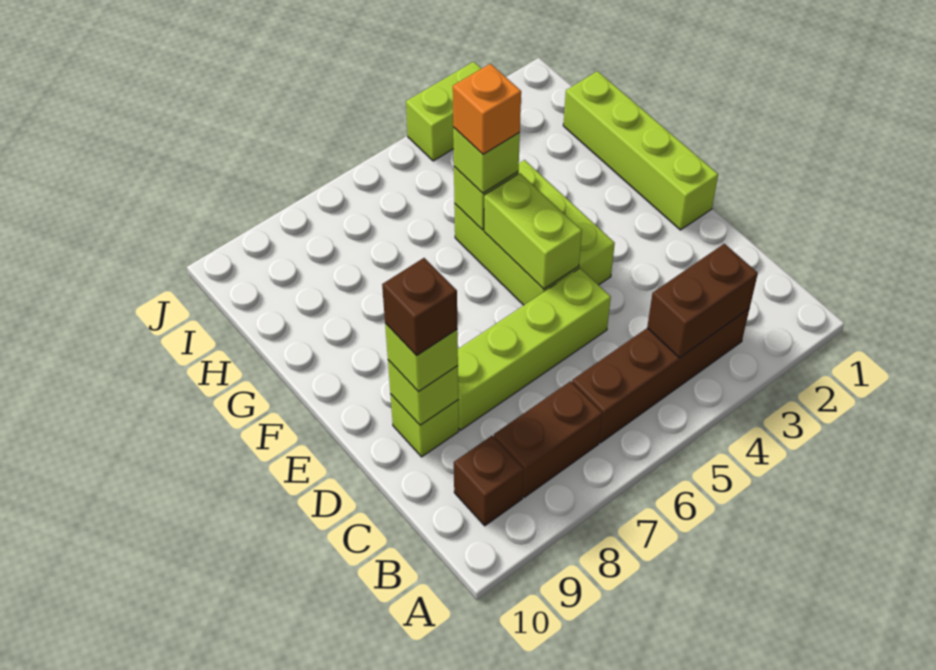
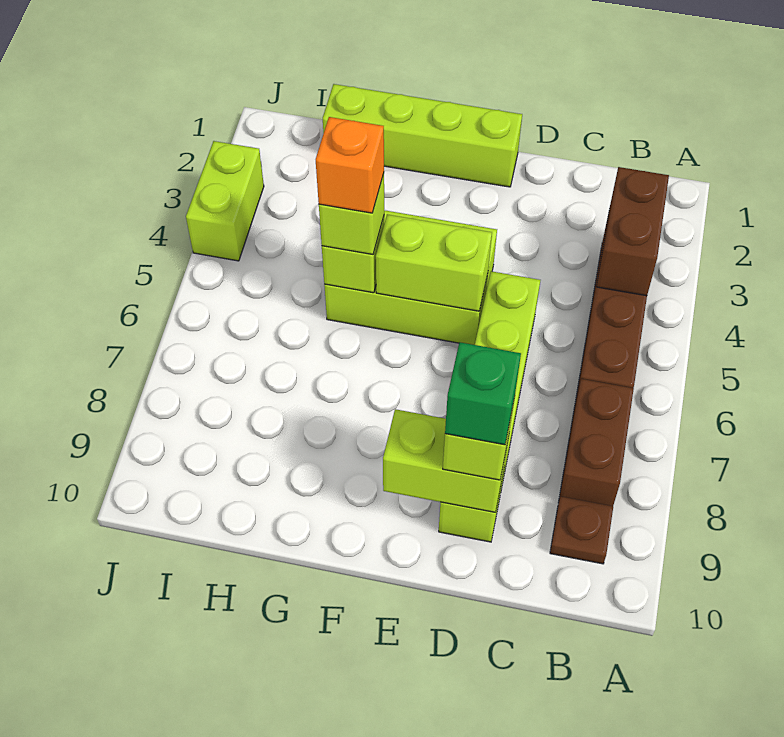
brown 1x1 brick [454,436,524,526] -> brown 1x1 plate [550,496,613,564]
lime 1x1 brick [388,360,458,425] -> lime 1x2 brick [383,409,509,512]
brown 1x1 brick [382,258,457,356] -> green 1x1 brick [445,342,521,445]

